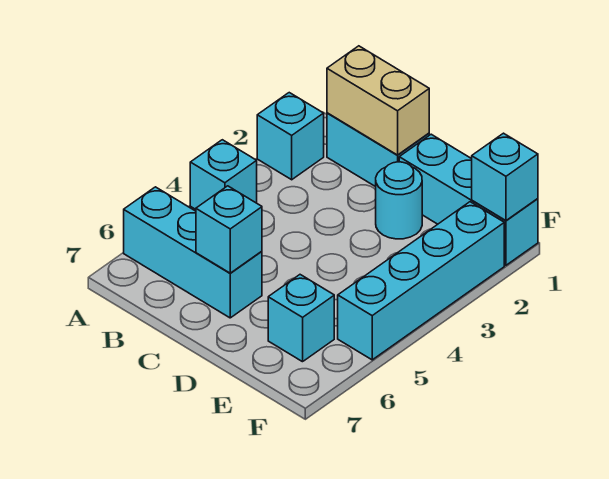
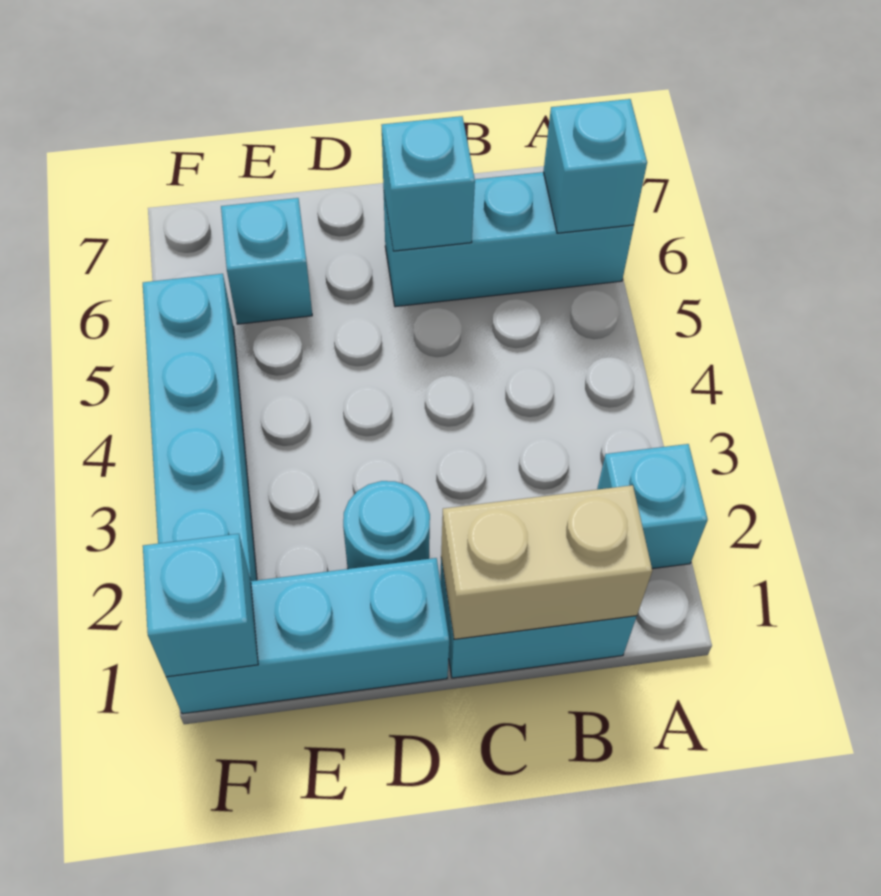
cyan 1x1 brick [190,140,257,209] -> cyan 1x1 brick moved to [543,99,647,233]

